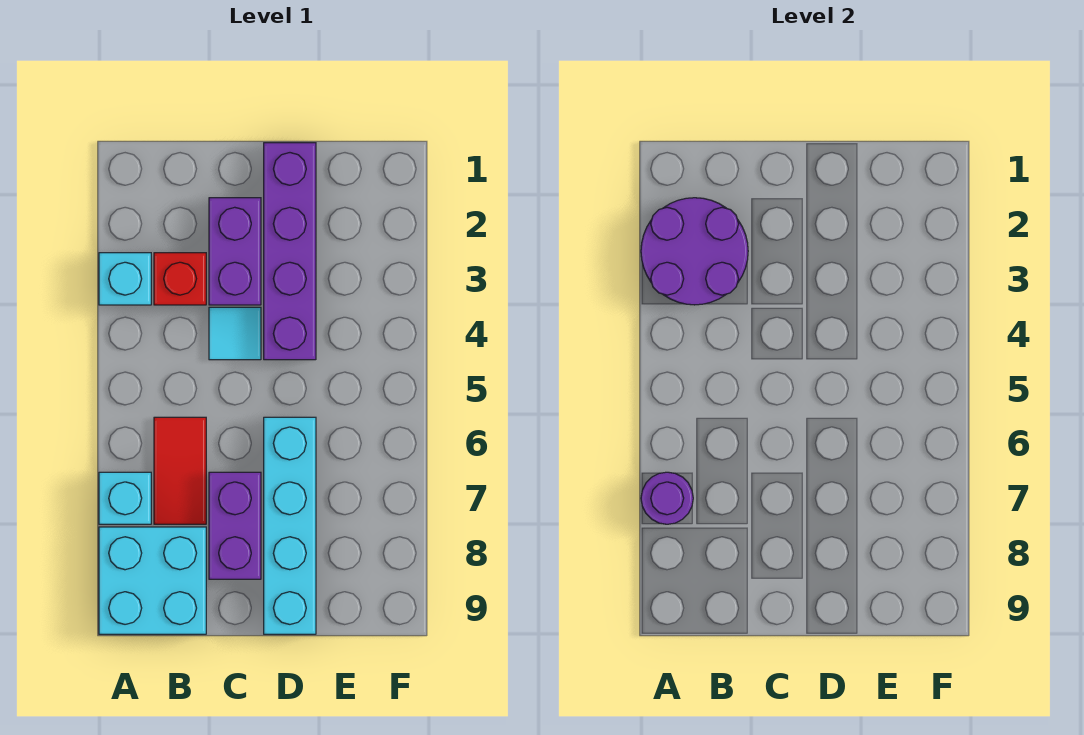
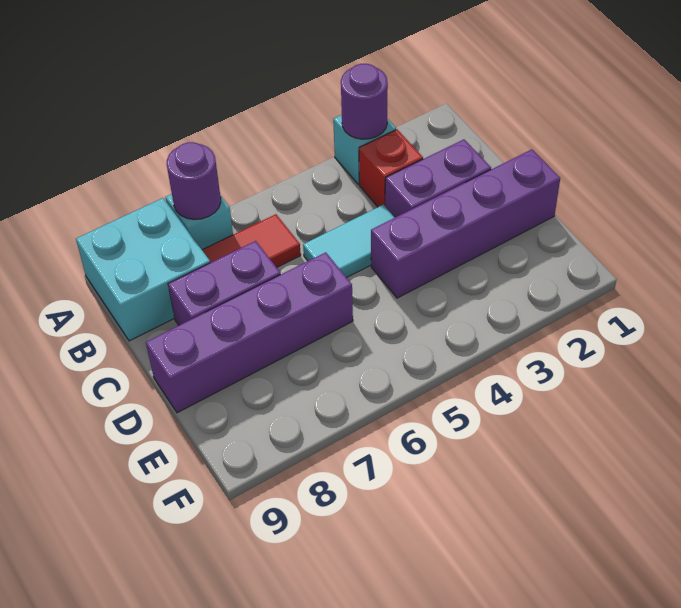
purple 2x2 round brick [641,198,748,305] -> purple 1x1 round brick [341,64,388,139]
cyan 1x1 tile [209,307,261,360] -> cyan 1x2 tile [303,205,395,277]
cyan 1x4 brick [264,417,316,634] -> purple 1x4 brick [146,252,353,413]

